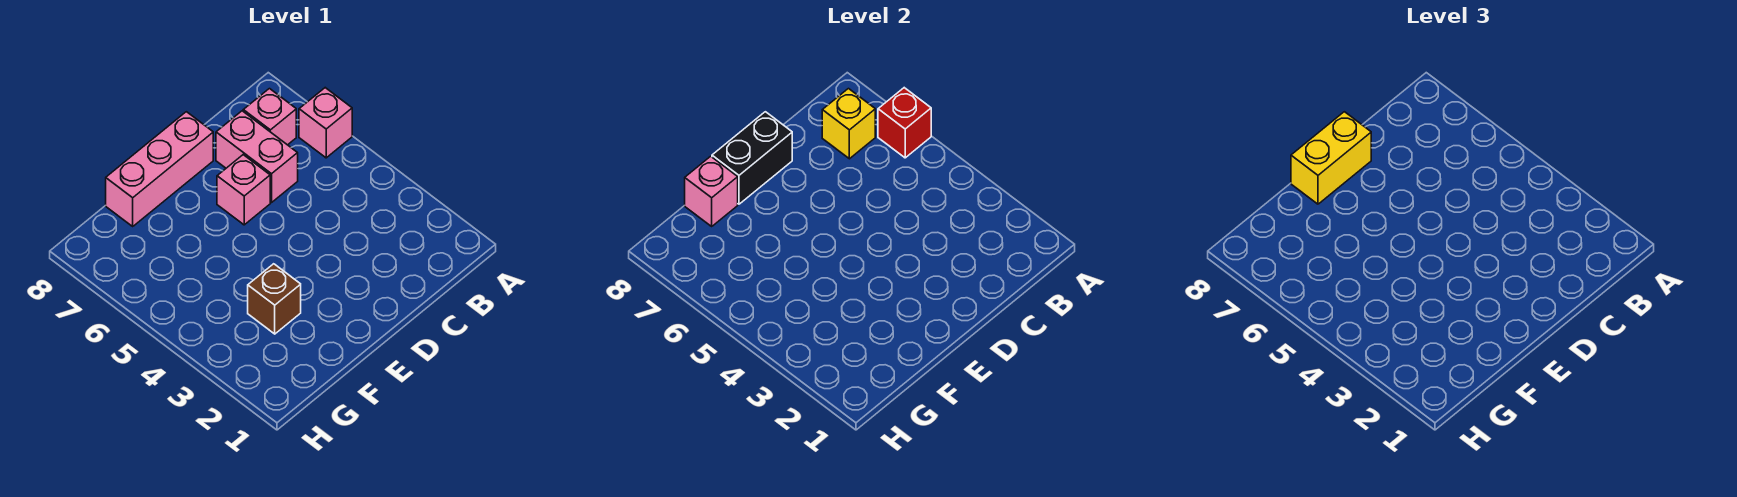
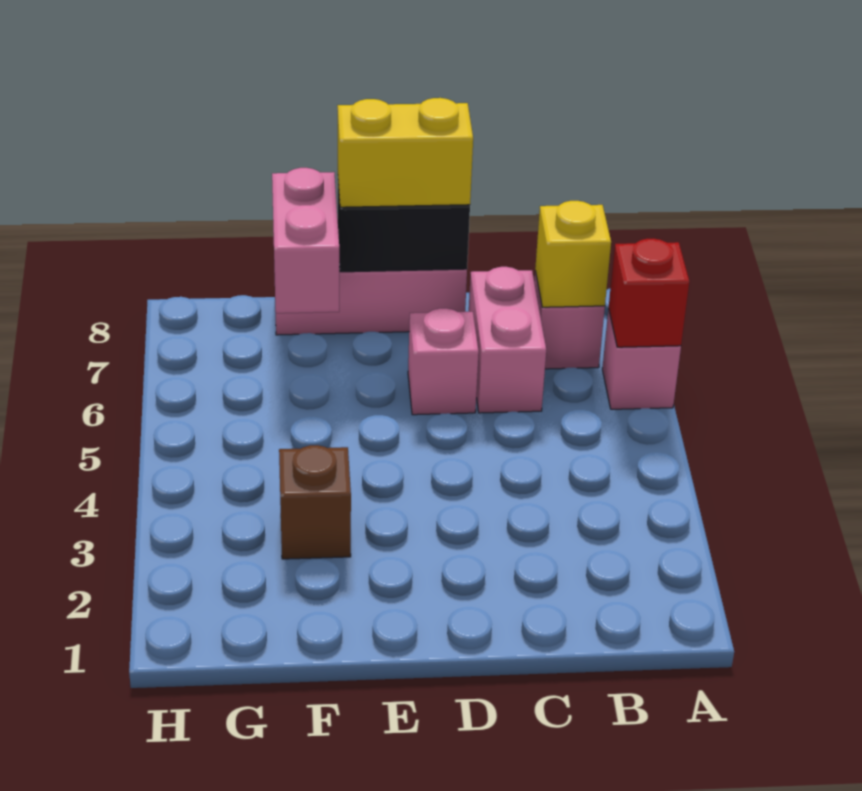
pink 1x1 brick [685,156,738,226] -> pink 1x2 brick [272,168,339,313]

